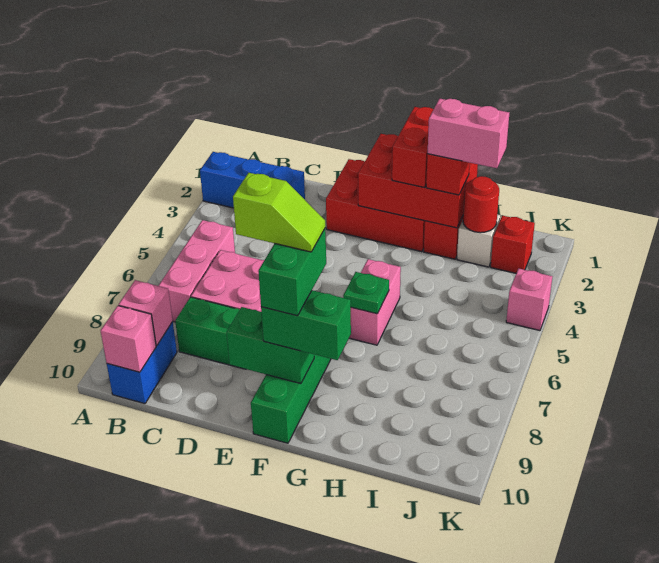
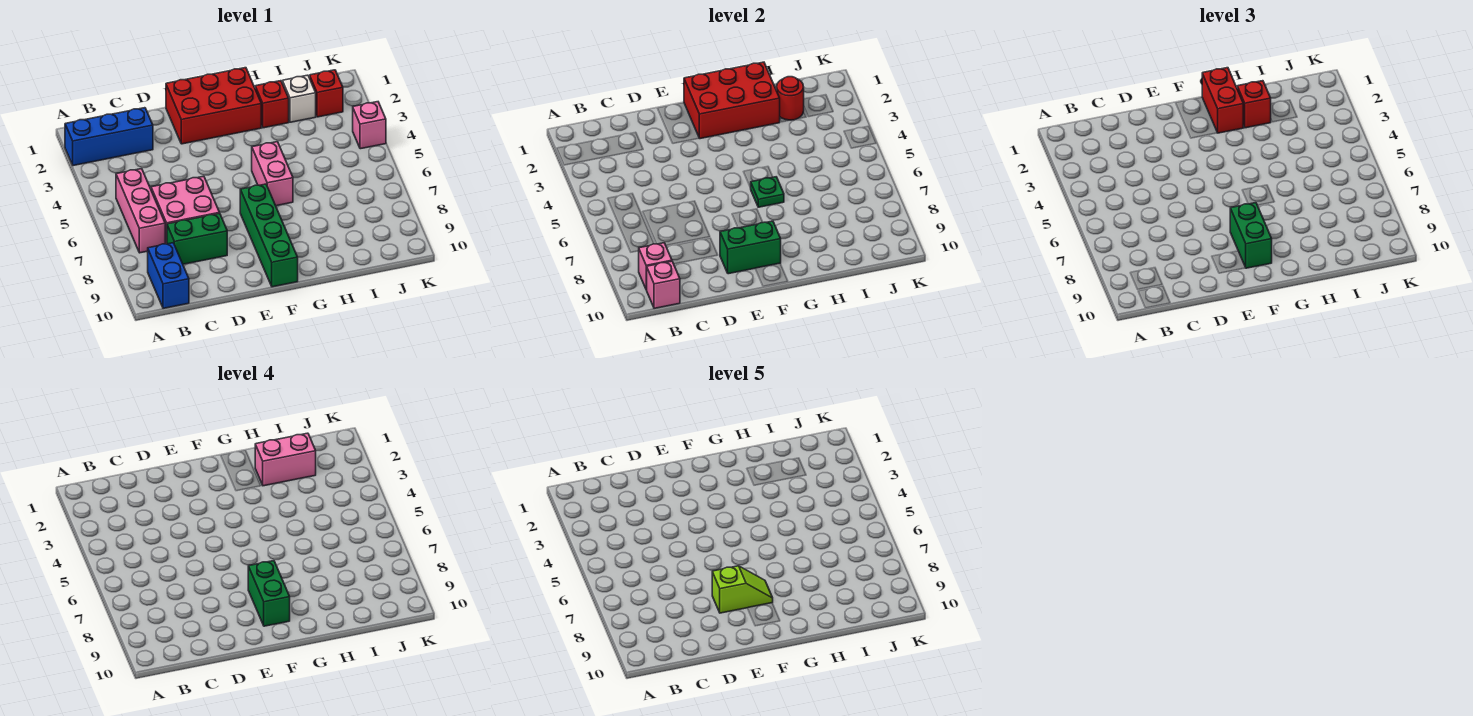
green 1x2 brick [261,290,351,360] -> green 1x2 brick turned to [1230,203,1272,268]

